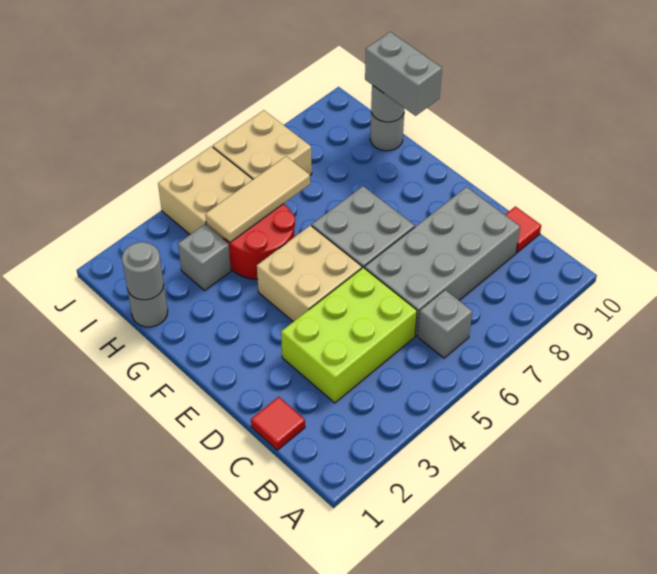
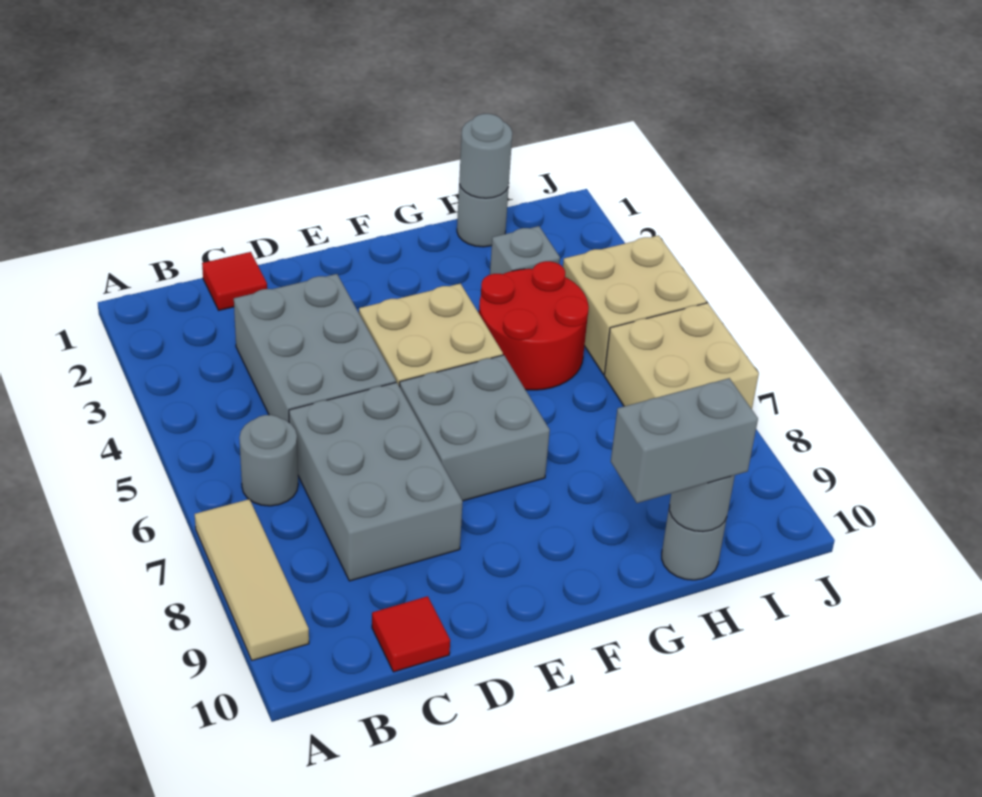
grey 1x1 brick [418,290,472,358] -> grey 1x1 round brick [239,415,298,506]
lime 2x3 brick [281,268,417,403] -> grey 2x3 brick [234,274,396,422]
grey 2x4 brick [365,187,520,336] -> grey 2x3 brick [289,382,463,581]
tan 1x3 tile [205,156,310,242] -> tan 1x3 tile moved to [195,499,309,660]

